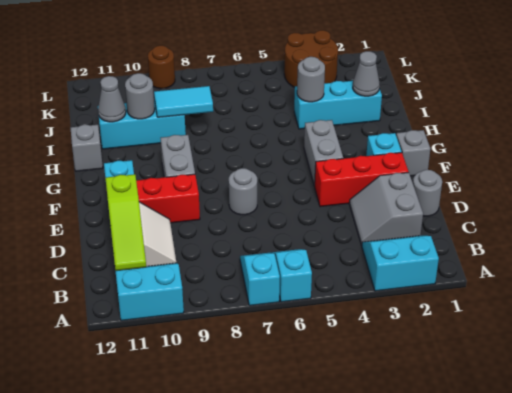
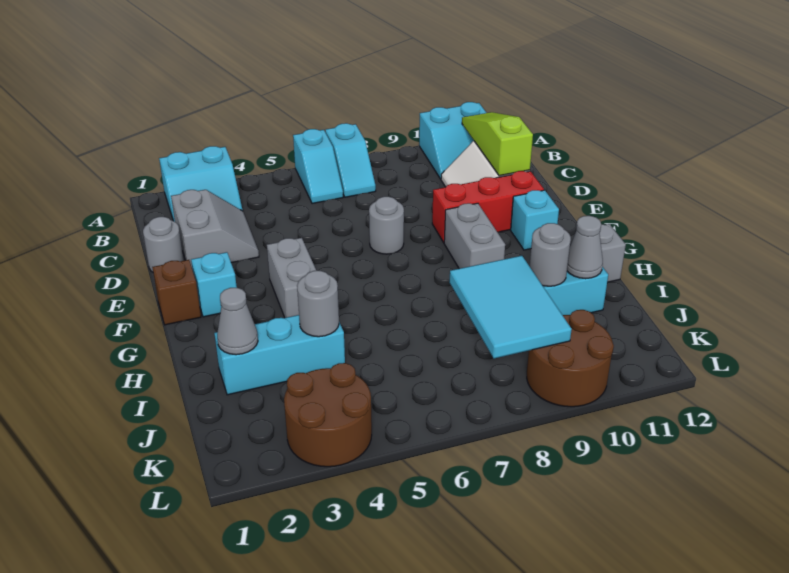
red 1x3 brick [315,152,409,207] -> none
grey 1x1 brick [396,130,430,176] -> brown 1x1 brick [152,260,201,325]
cyan 1x2 tile [154,86,213,117] -> cyan 2x3 tile [450,256,572,359]
brown 1x1 round brick [148,46,175,89] -> brown 2x2 round brick [527,310,614,407]

